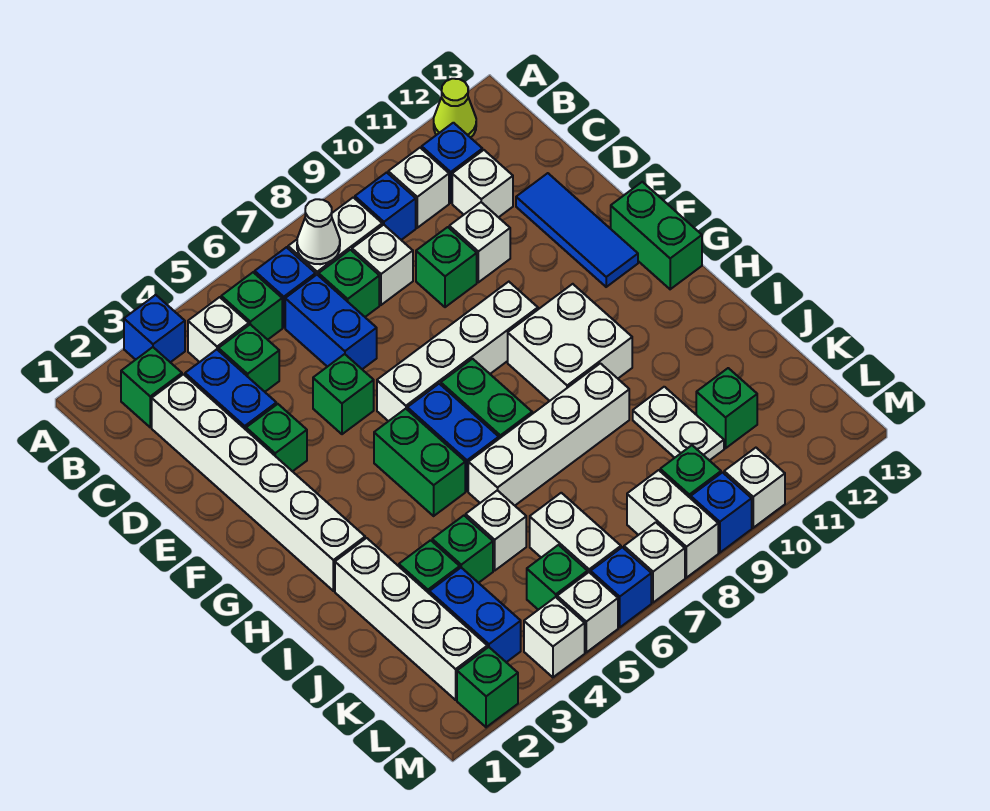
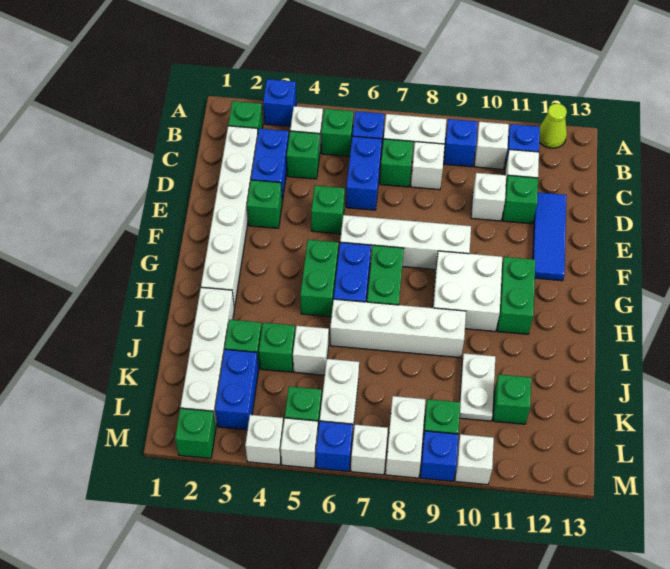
white 1x1 cone [297,199,340,264] -> none
green 1x1 brick [416,227,477,307] -> green 1x1 brick moved to [503,175,538,224]
green 1x2 brick [611,182,702,289] -> green 1x2 brick moved to [497,257,535,334]

